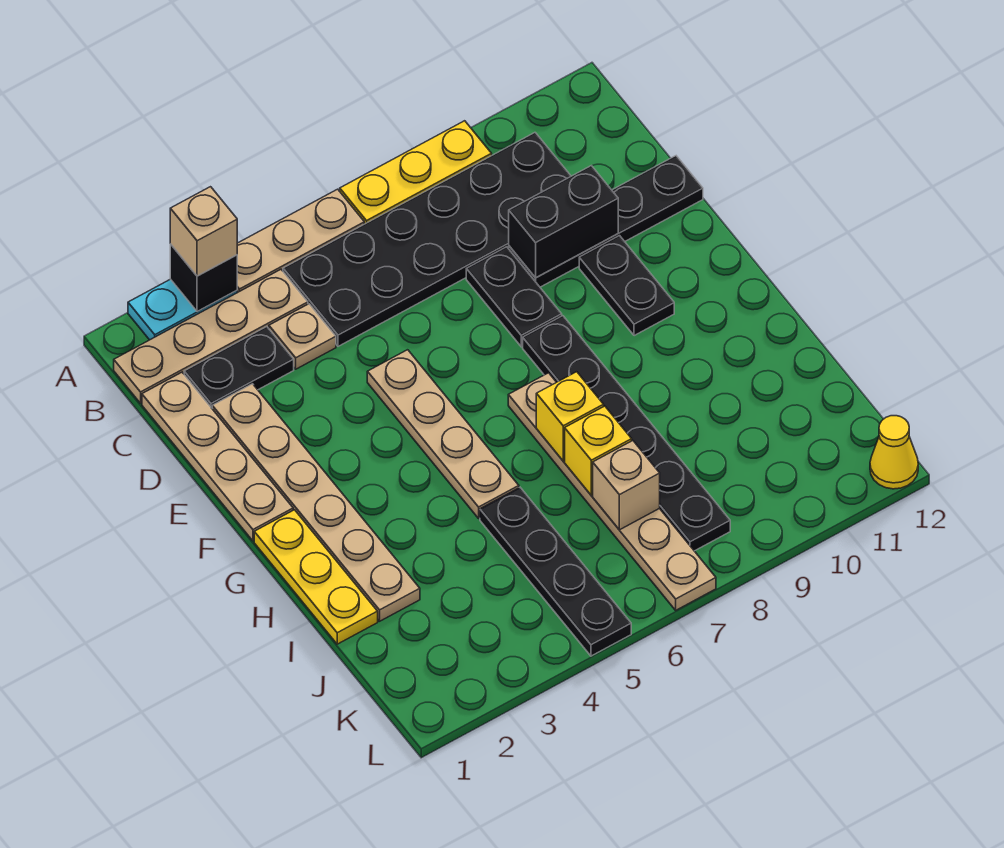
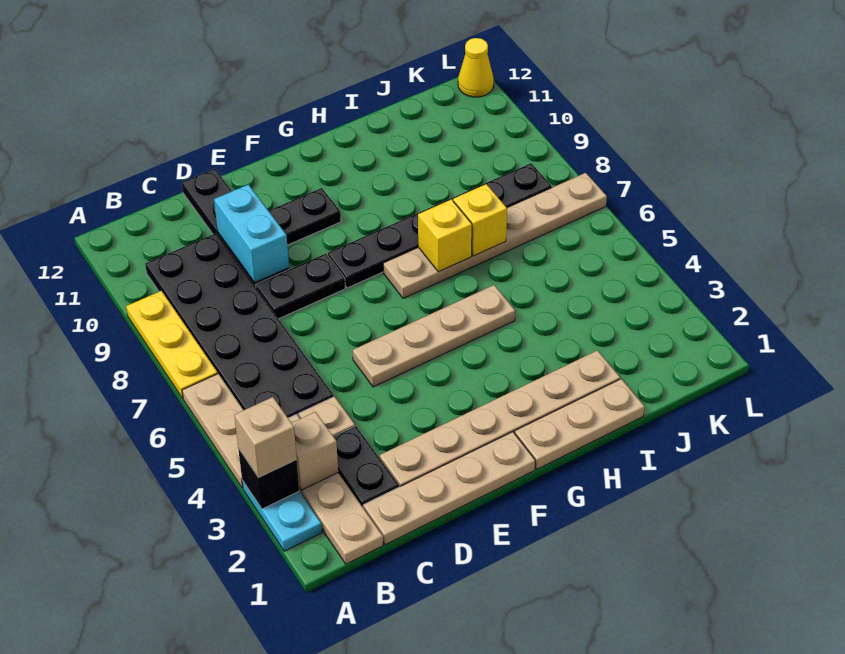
black 1x2 brick [509,166,618,278] -> cyan 1x2 brick [214,184,289,283]
yellow 1x3 plate [254,510,378,644] -> tan 1x3 plate [515,379,645,469]
black 1x4 plate [480,488,631,656] -> none
tan 1x1 brick [593,441,660,530] -> tan 1x1 brick moved to [292,412,338,490]

